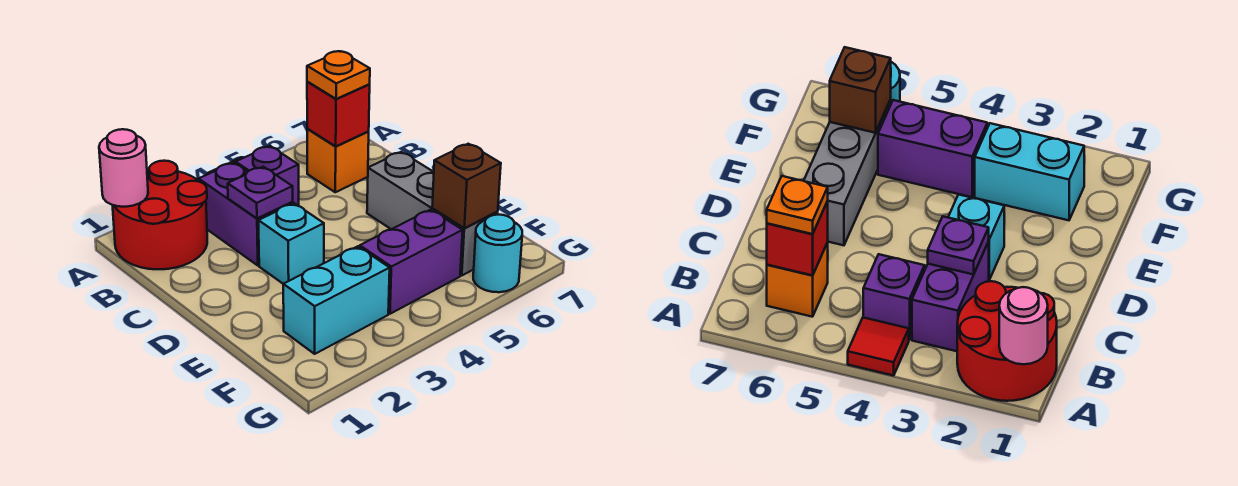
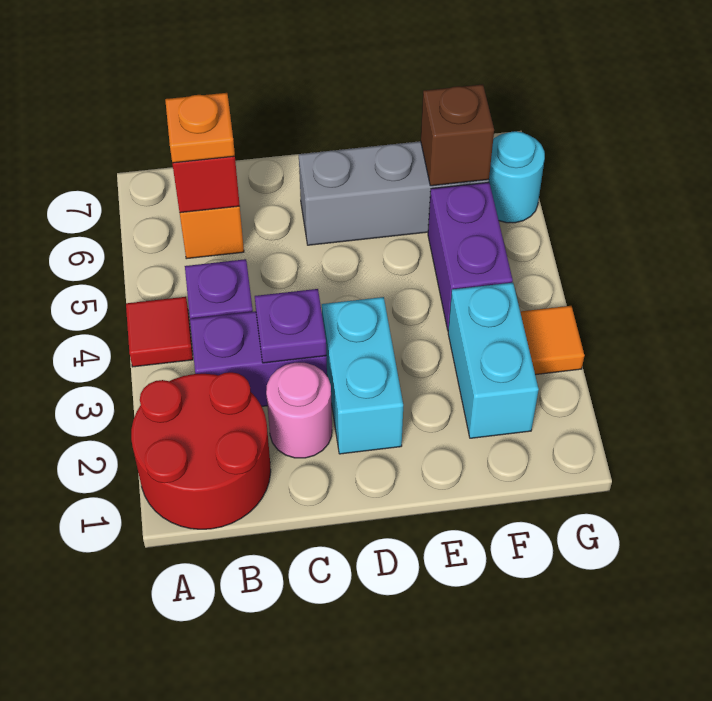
pink 1x1 round brick [99,129,148,207] -> pink 1x1 round brick moved to [266,363,332,458]
cyan 1x1 brick [258,203,324,284] -> cyan 1x2 brick [322,297,403,454]
none -> orange 1x1 tile [520,306,585,375]

